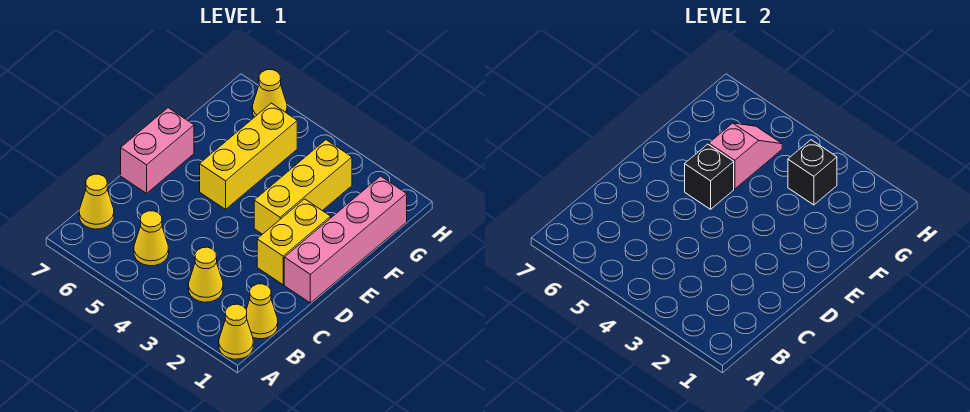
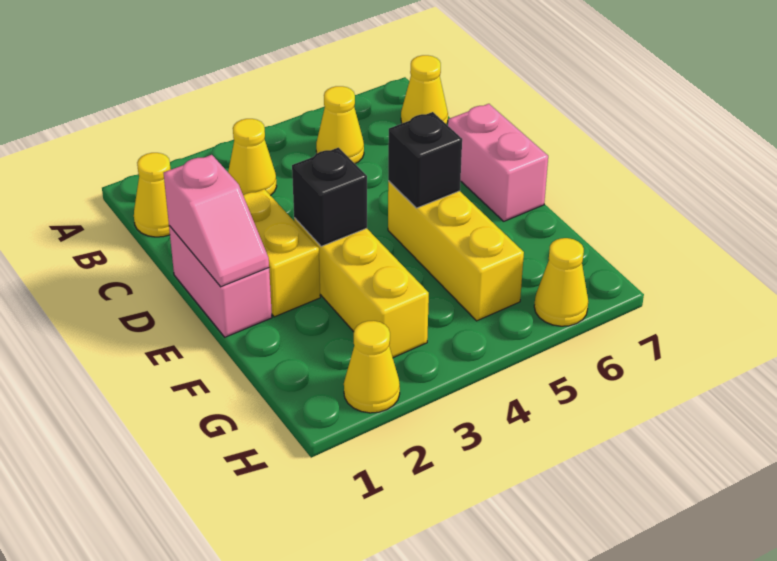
yellow 1x1 cone [219,304,253,359] -> yellow 1x1 cone moved to [344,321,400,413]
pink 1x4 brick [284,176,407,303] -> pink 1x2 brick [169,226,272,337]
pink 1x2 slope [709,123,782,189] -> pink 1x2 slope moved to [164,155,269,287]
black 1x1 brick [788,140,837,205] -> black 1x1 brick moved to [292,148,367,246]

